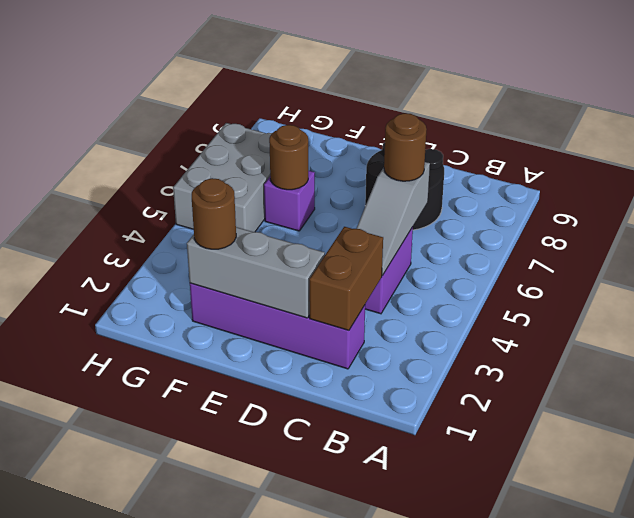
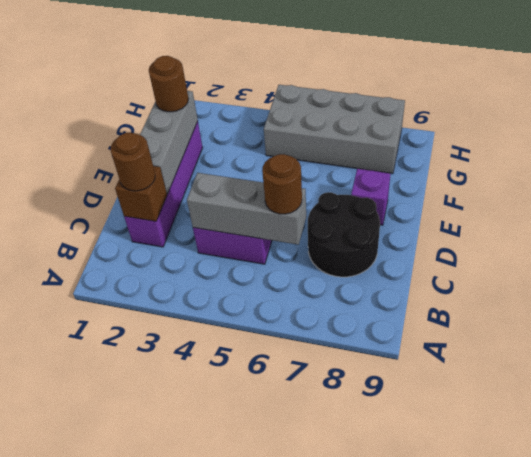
brown 1x2 brick [309,227,383,331] -> brown 1x1 brick [115,166,167,221]
grey 1x3 slope [356,162,430,276] -> grey 1x3 brick [187,173,306,245]
purple 1x1 brick [264,171,315,231] -> purple 1x1 brick moved to [351,169,391,225]
brown 1x1 round brick [269,125,308,190] -> brown 1x1 round brick moved to [111,133,155,191]
grey 2x3 brick [173,123,272,232] -> grey 2x4 brick [264,85,405,174]

